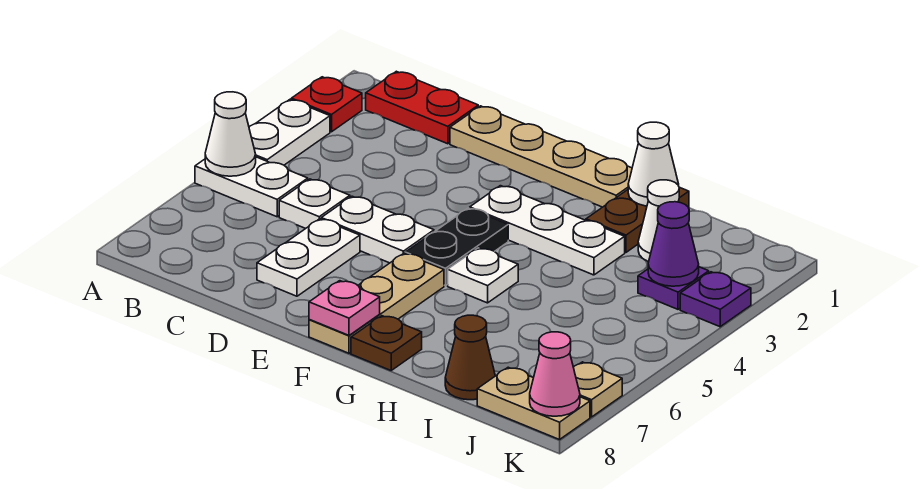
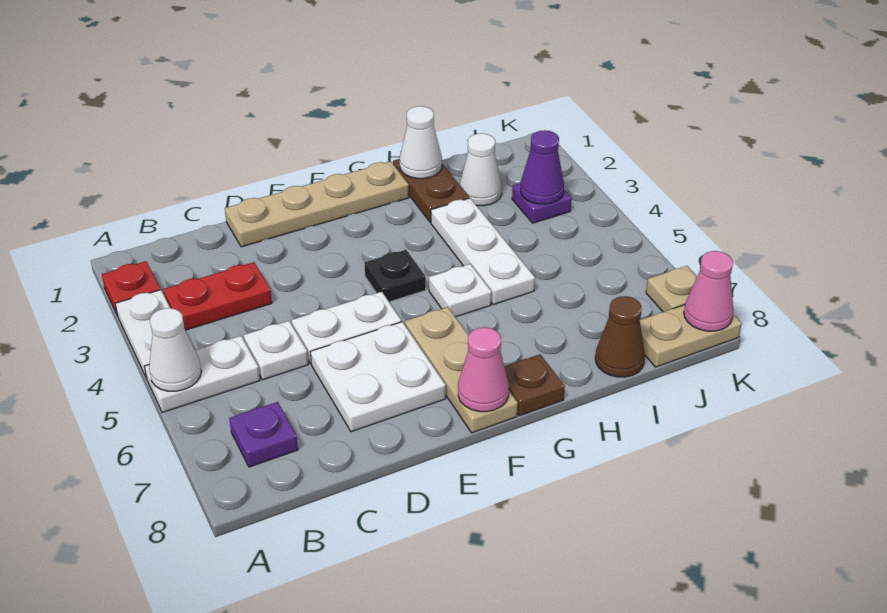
red 1x2 plate [366,71,478,144] -> red 1x2 plate moved to [163,262,272,330]
white 1x2 plate [257,219,360,296] -> white 2x2 plate [310,322,446,432]
white 1x3 plate [470,186,625,275] -> white 1x3 plate turned to [431,198,535,305]
black 1x2 plate [405,208,508,286] -> black 1x1 plate [364,250,426,302]
pink 1x1 plate [309,281,380,335] -> pink 1x1 cone [458,327,509,412]
purple 1x1 plate [680,272,751,327] -> purple 1x1 plate moved to [229,402,298,467]

